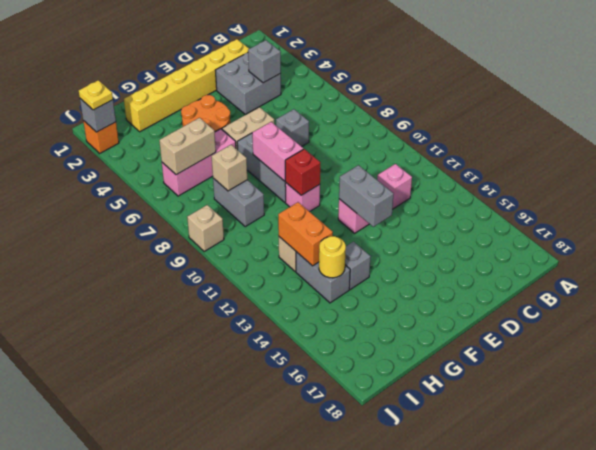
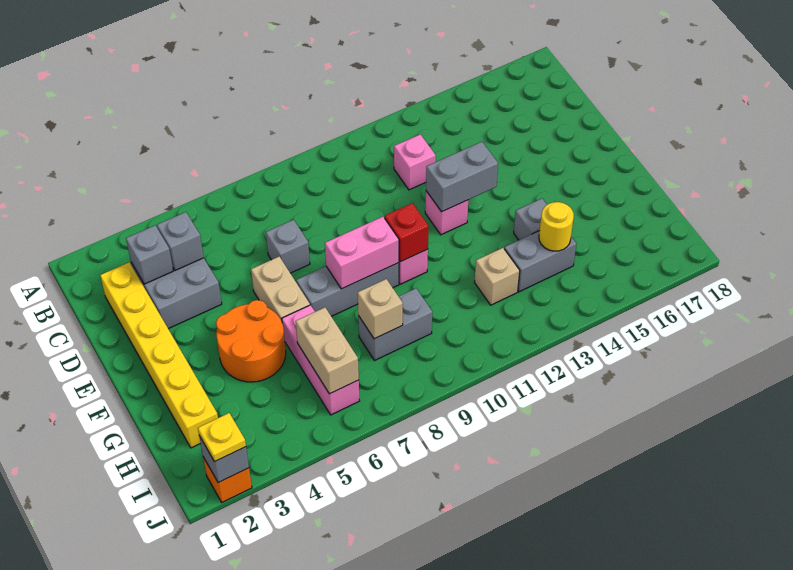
none -> grey 1x1 brick [126,226,173,284]
orange 1x2 brick [278,202,333,266] -> none
tan 1x1 brick [187,205,224,251] -> none

